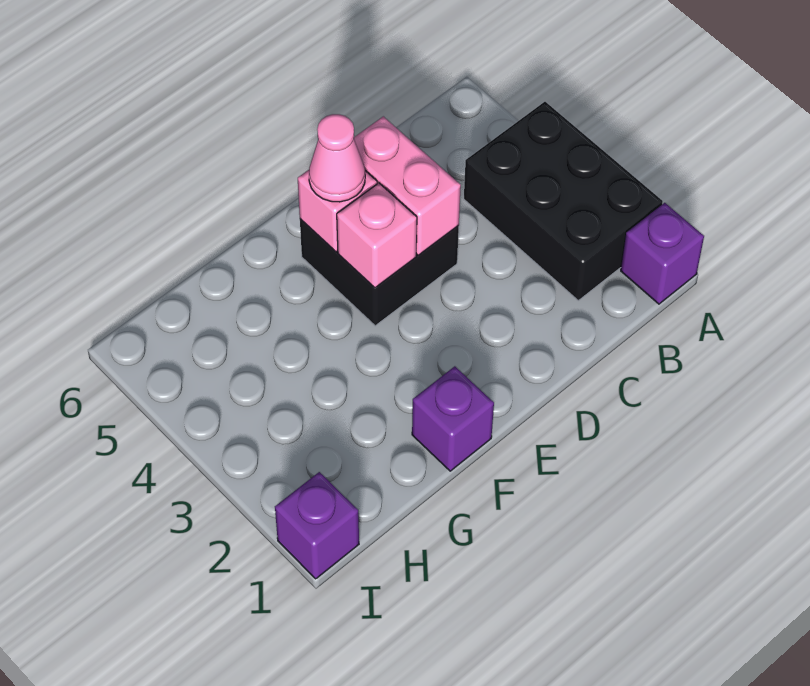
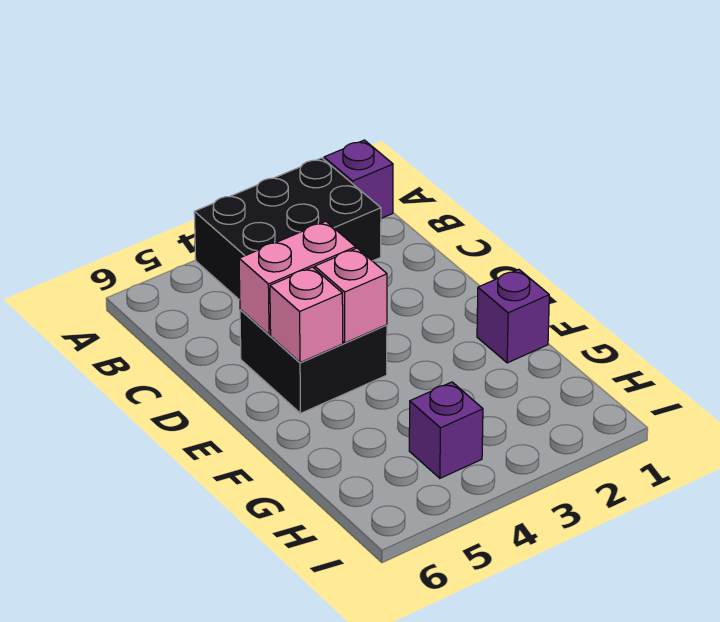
pink 1x1 cone [309,114,365,202] -> none
purple 1x1 brick [275,472,359,579] -> purple 1x1 brick moved to [409,382,483,478]

